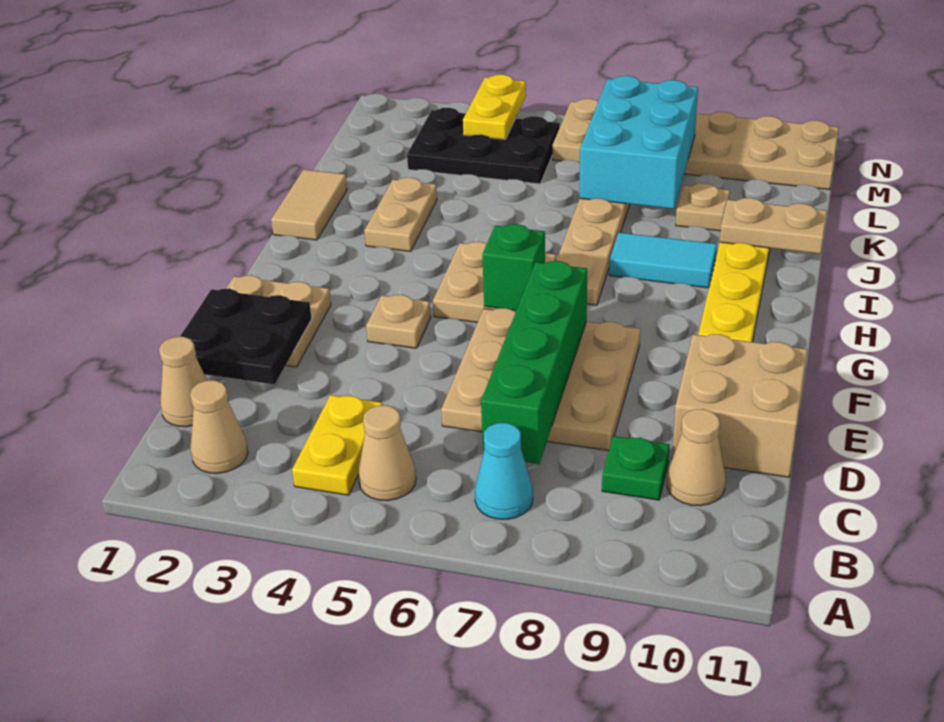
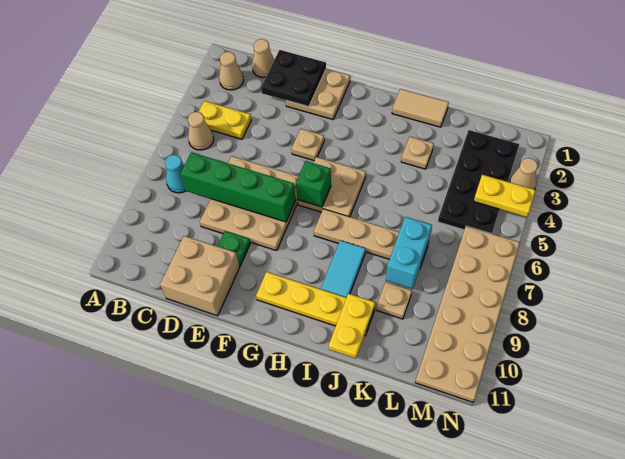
green 1x1 plate [602,436,670,500] -> green 1x1 plate moved to [218,231,250,266]
tan 1x1 cone [667,409,726,506] -> tan 1x1 cone moved to [509,158,538,189]
tan 1x2 plate [364,178,437,251] -> tan 1x1 plate [401,137,434,169]
tan 1x2 plate [720,198,827,254] -> yellow 1x2 plate [329,294,375,358]
cyan 2x3 brick [580,76,698,209] -> cyan 1x2 brick [386,217,432,289]
black 2x3 plate [407,108,560,184] -> black 2x4 plate [438,130,519,234]

